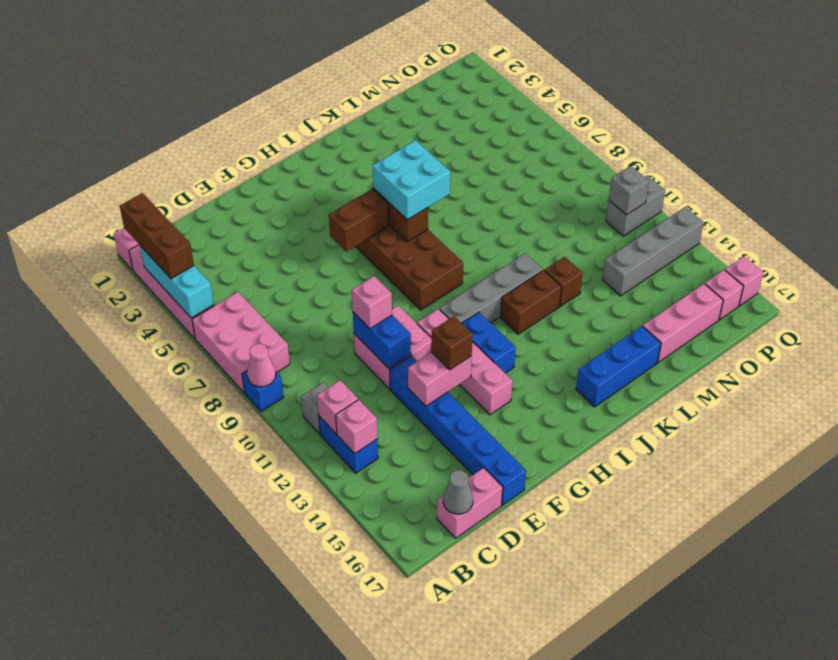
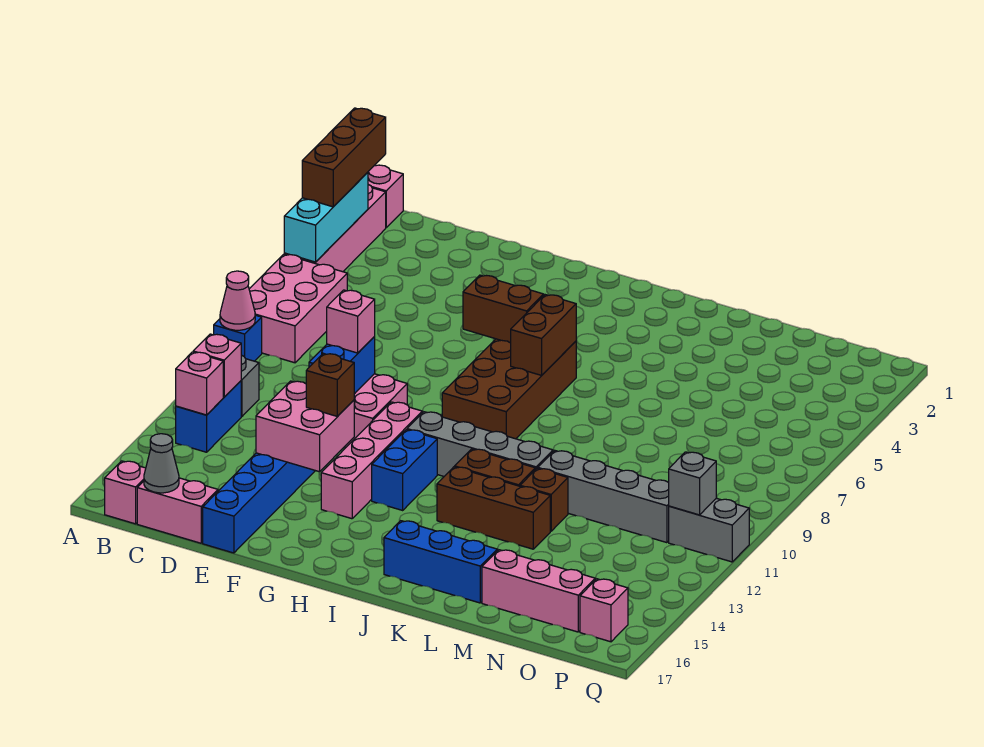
pink 1x2 brick [408,352,472,406] -> pink 2x2 brick [256,381,354,472]
cyan 2x2 brick [373,140,450,220] -> none
none -> brown 1x3 brick [437,467,550,549]
grey 1x4 brick [603,207,704,296] -> grey 1x4 brick moved to [538,451,669,543]
pink 1x1 brick [725,256,763,306] -> pink 1x1 brick moved to [105,461,146,524]

